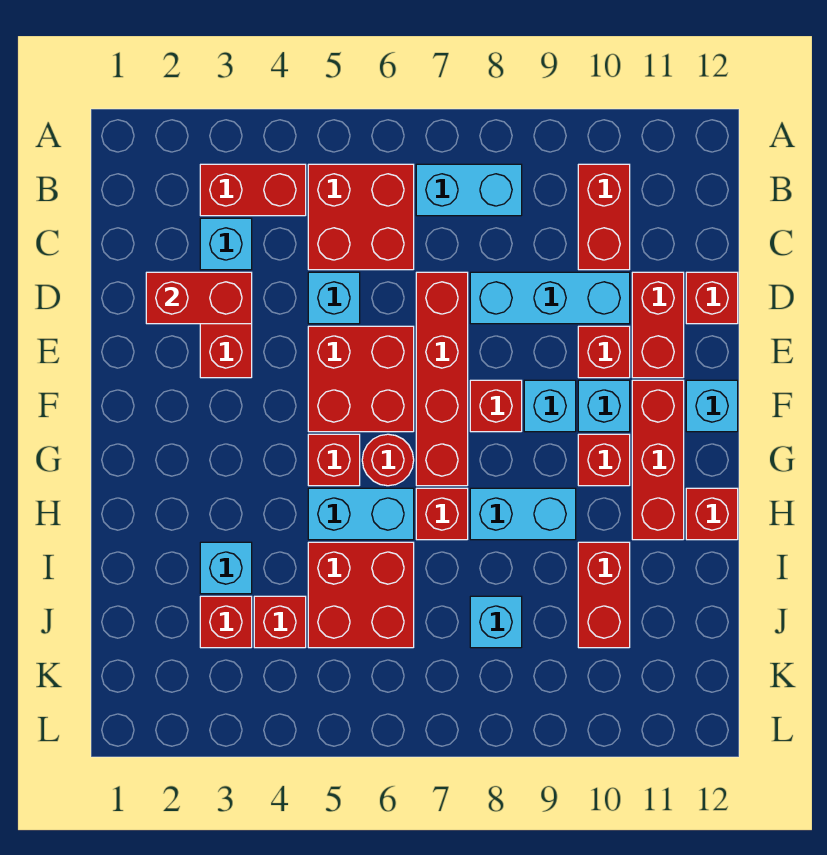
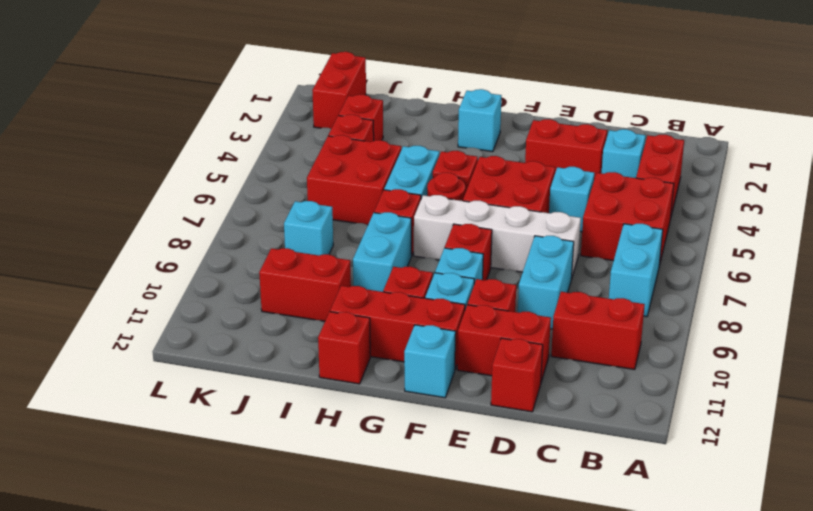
red 1x2 brick [146,272,252,324] -> red 1x2 brick moved to [312,52,366,129]
red 1x4 brick [416,272,468,486] -> white 1x4 brick [414,195,581,279]
cyan 1x3 brick [470,272,630,324] -> cyan 1x2 brick [518,236,574,329]
cyan 1x1 brick [200,542,252,594] -> cyan 1x1 brick moved to [458,89,501,152]

